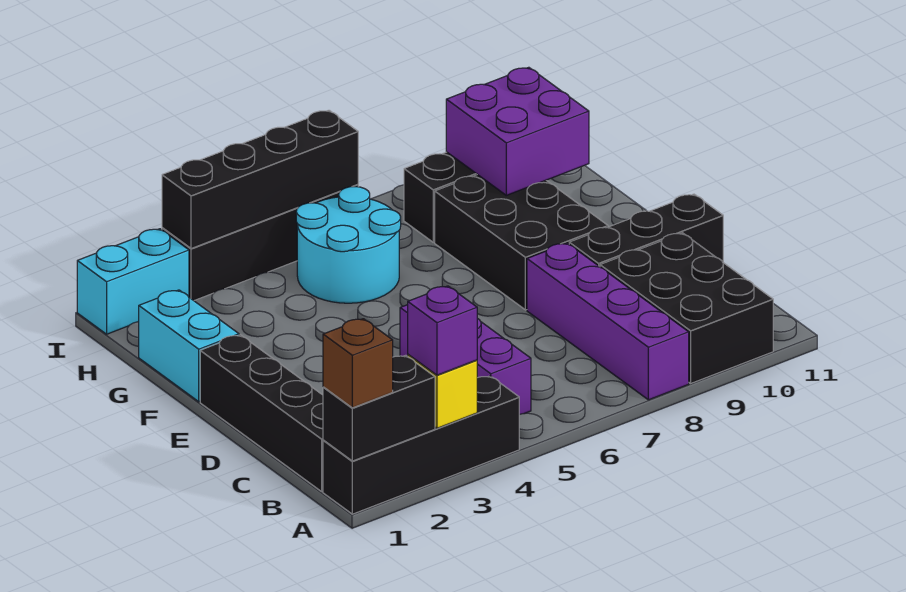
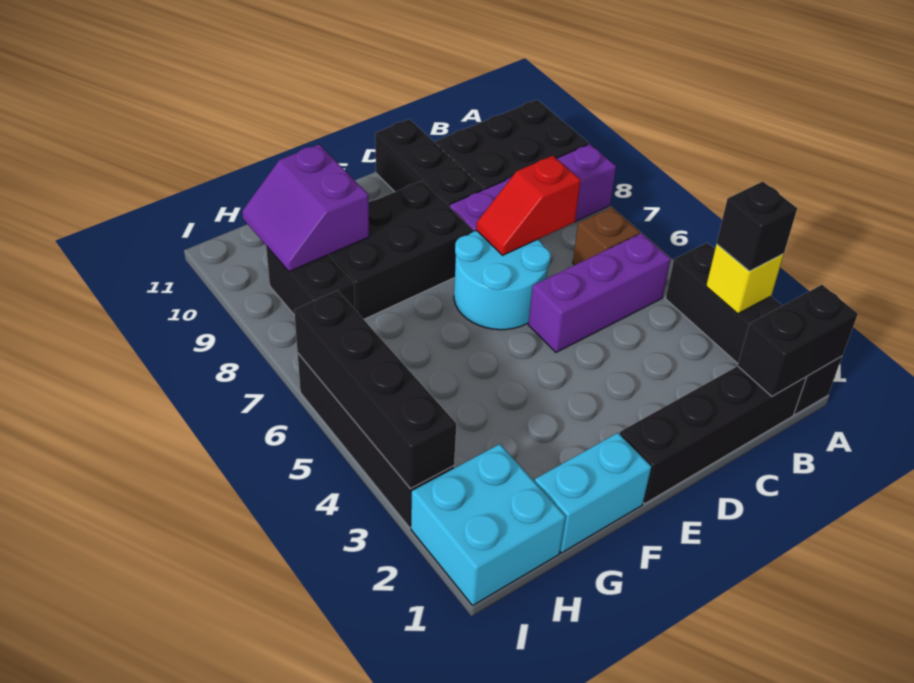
black 1x2 brick [323,355,435,461] -> black 1x2 brick turned to [738,285,858,396]
brown 1x1 brick [323,319,393,408] -> brown 1x1 brick moved to [573,208,640,265]
purple 1x1 brick [408,286,477,375] -> black 1x1 brick [717,182,797,271]
none -> red 1x2 slope [476,156,581,255]
cyan 2x2 round brick [296,187,401,303] -> cyan 2x2 round brick moved to [454,230,551,330]
purple 2x2 brick [446,67,589,195] -> purple 2x2 slope [242,144,369,272]
cyan 1x2 brick [77,229,189,334] -> cyan 2x2 brick [411,444,566,605]

